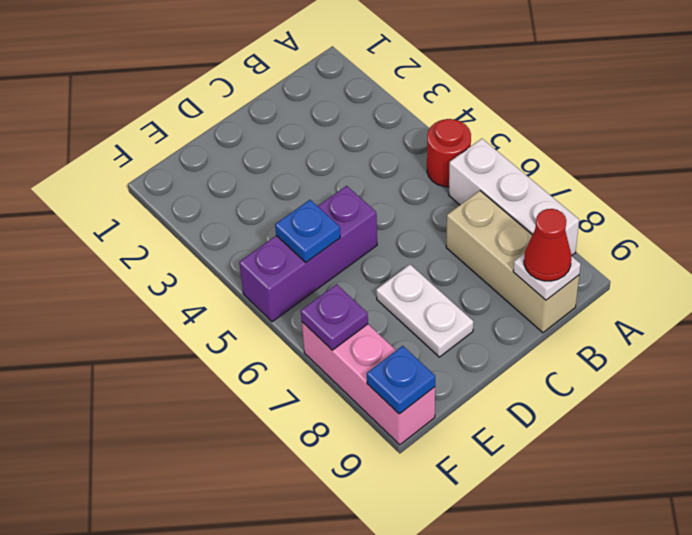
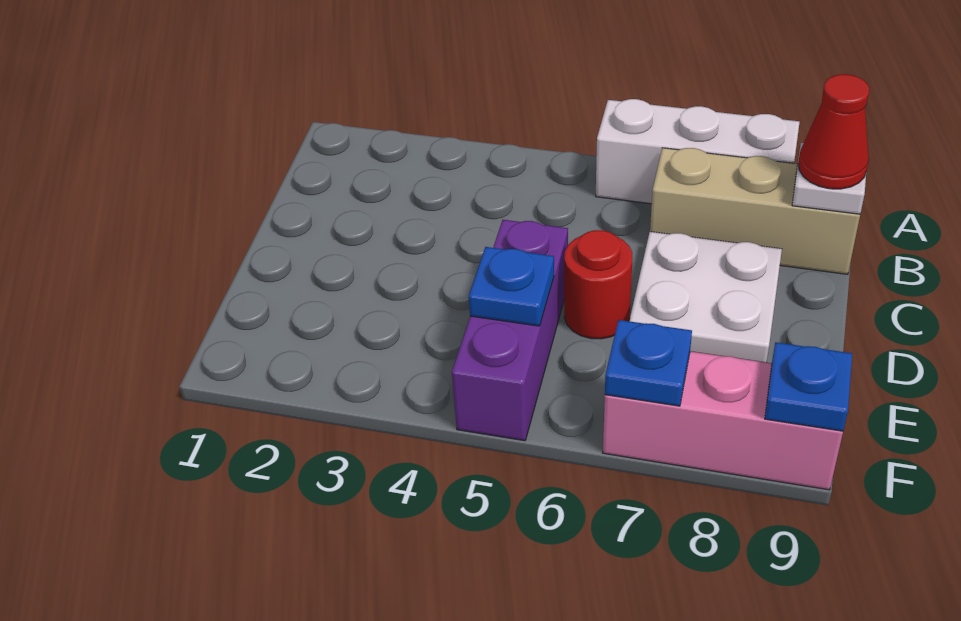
red 1x1 round brick [427,119,471,187] -> red 1x1 round brick moved to [564,230,632,339]
white 1x2 plate [376,265,473,357] -> white 2x2 plate [629,232,782,362]
purple 1x1 plate [301,284,368,350] -> blue 1x1 plate [605,320,692,406]

